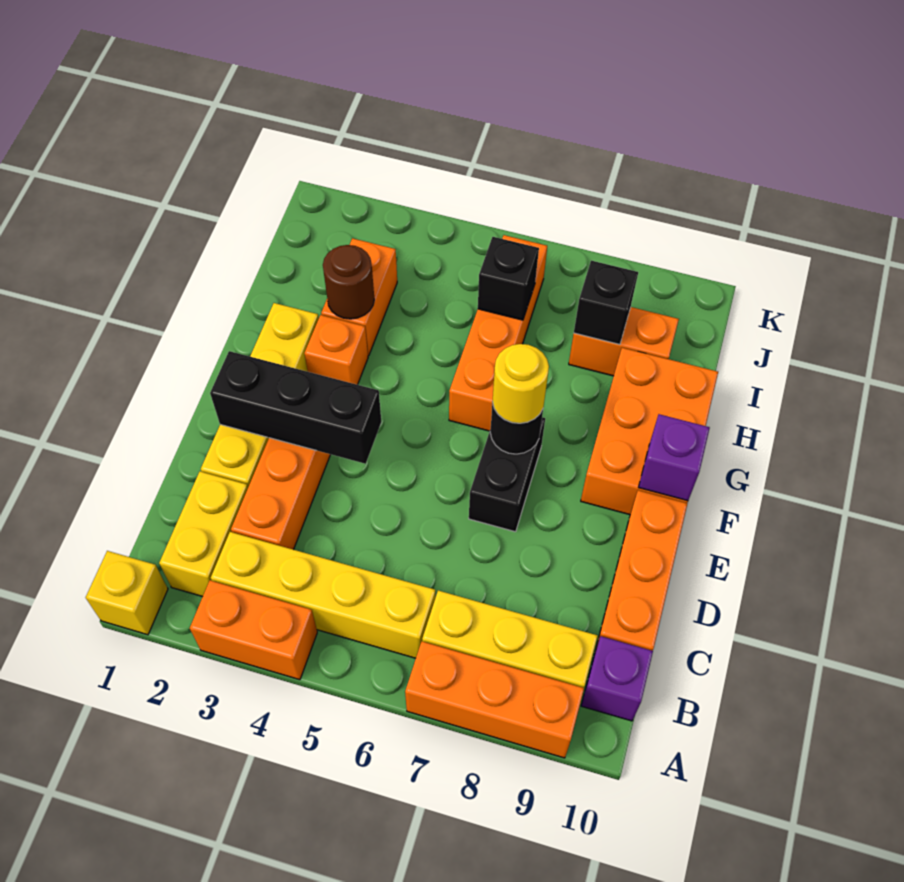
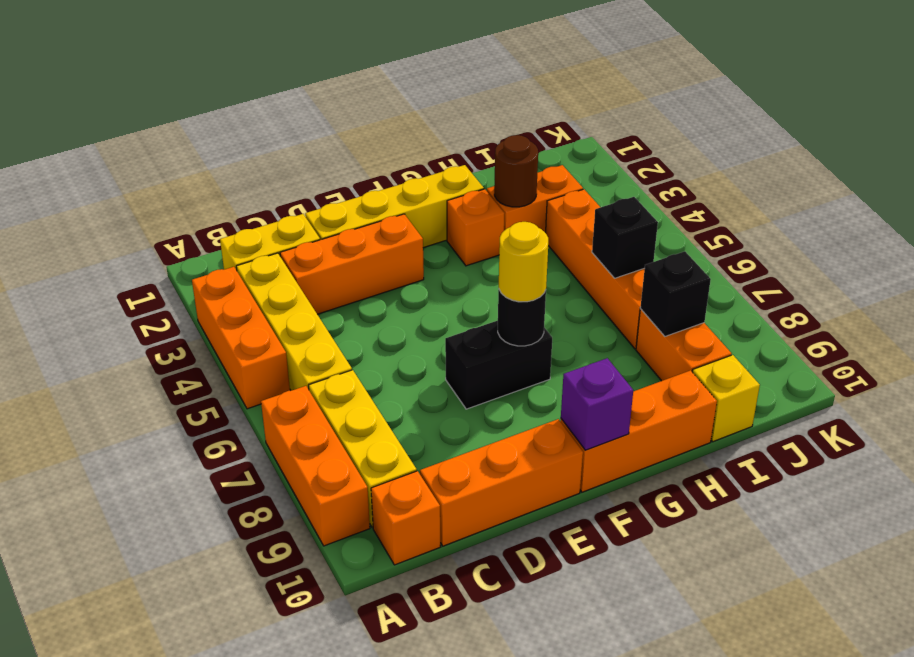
yellow 1x1 brick [86,551,168,635] -> yellow 1x1 brick moved to [692,355,760,442]
orange 1x2 brick [190,580,317,680] -> orange 1x3 brick [192,267,290,409]
purple 1x1 brick [581,636,653,721] -> orange 1x1 brick [371,471,440,565]
black 1x3 brick [210,351,381,464] -> none
orange 2x3 brick [581,348,718,515] -> orange 1x3 brick [560,370,717,492]
orange 1x4 brick [449,235,547,431] -> orange 1x4 brick turned to [546,189,645,349]

